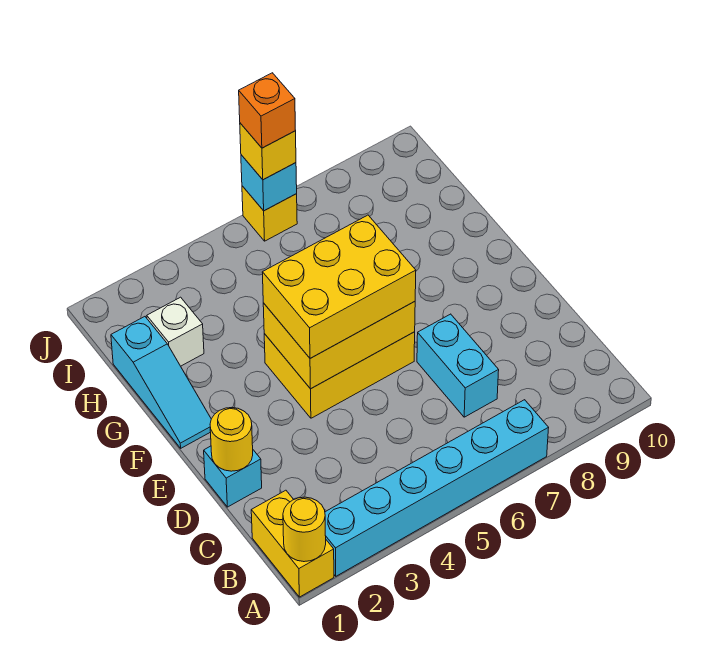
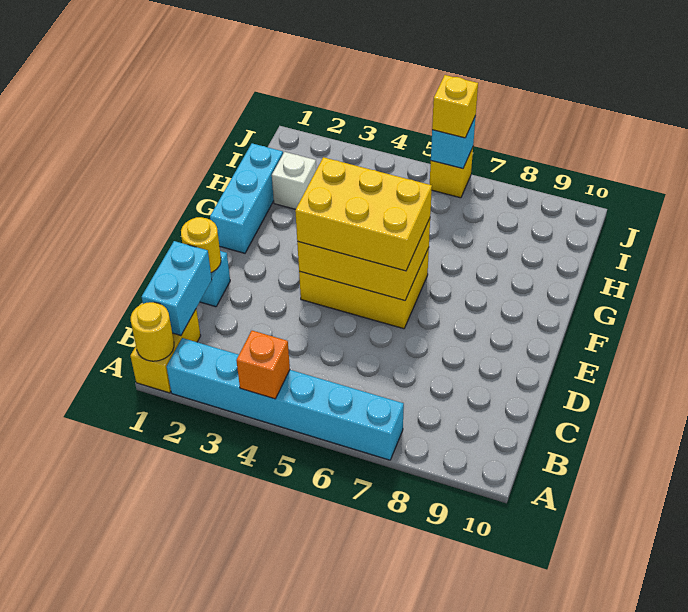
cyan 1x2 brick [417,314,499,417] -> cyan 1x2 brick moved to [142,241,212,335]
cyan 1x3 slope [111,317,211,448] -> cyan 1x3 brick [210,143,283,253]
orange 1x1 brick [239,73,296,148] -> orange 1x1 brick moved to [236,331,290,399]

